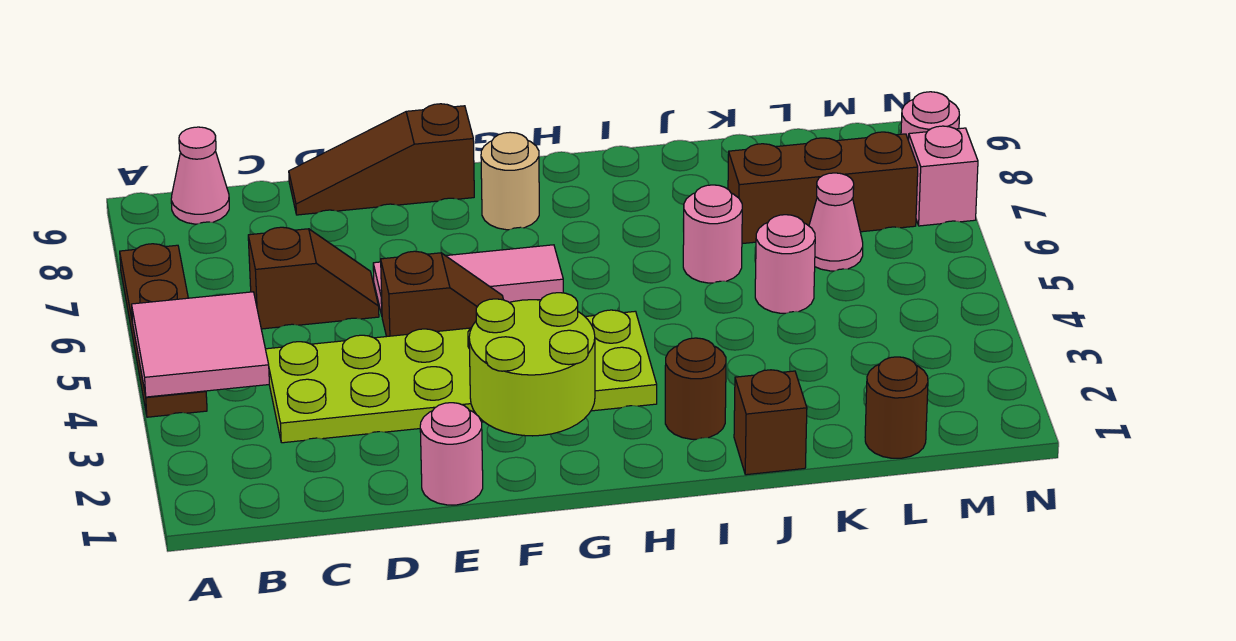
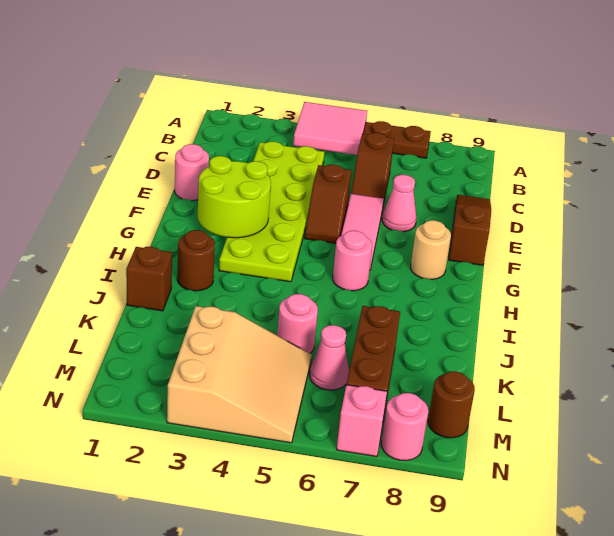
pink 1x1 cone [171,127,229,224] -> pink 1x1 cone moved to [382,175,416,232]
pink 1x1 round brick [683,185,742,283] -> pink 1x1 round brick moved to [333,231,372,291]
brown 1x1 round brick [865,357,928,458] -> brown 1x1 round brick moved to [428,371,475,438]
none -> tan 3x3 slope [167,306,312,443]

